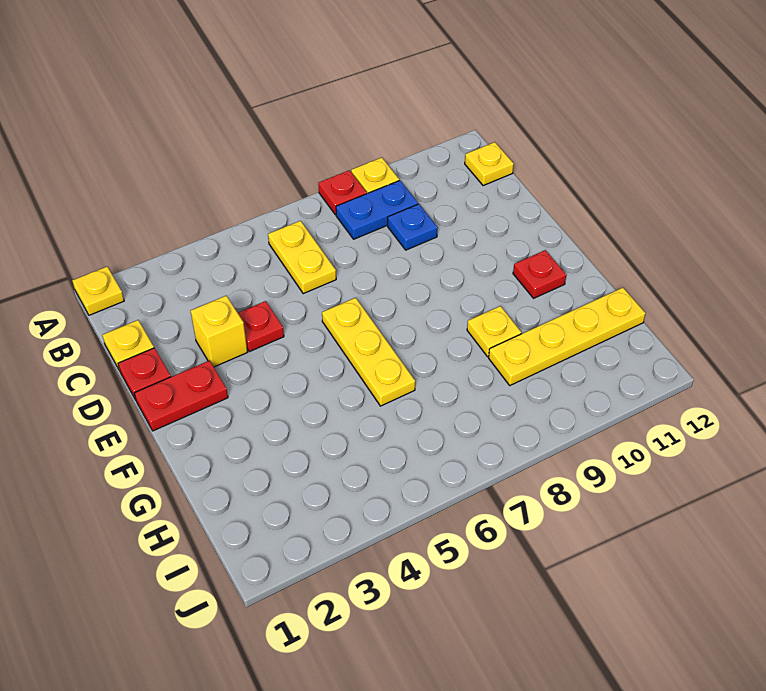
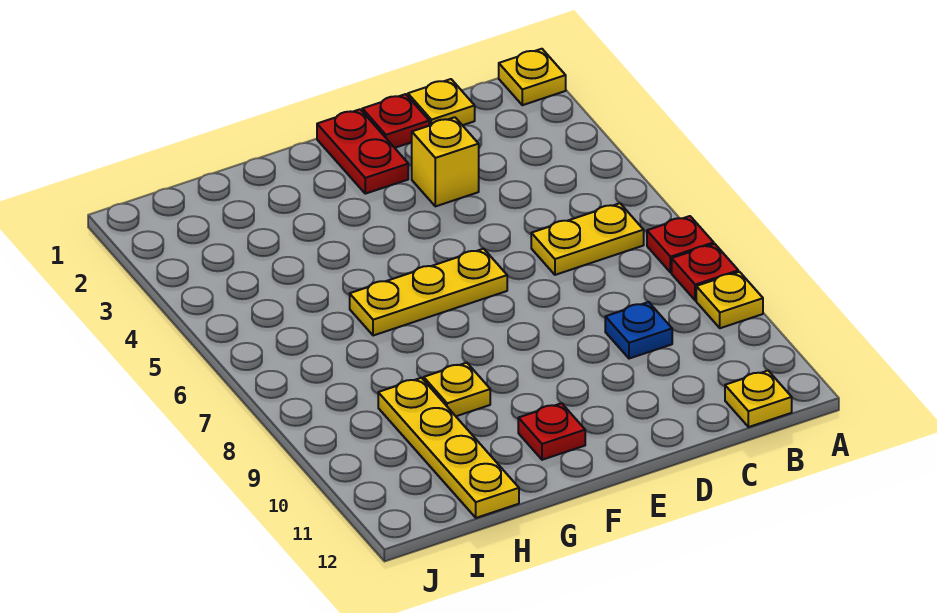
blue 1x2 plate [336,180,418,239] -> none
red 1x1 plate [238,301,284,352] -> red 1x1 plate moved to [647,216,714,273]

